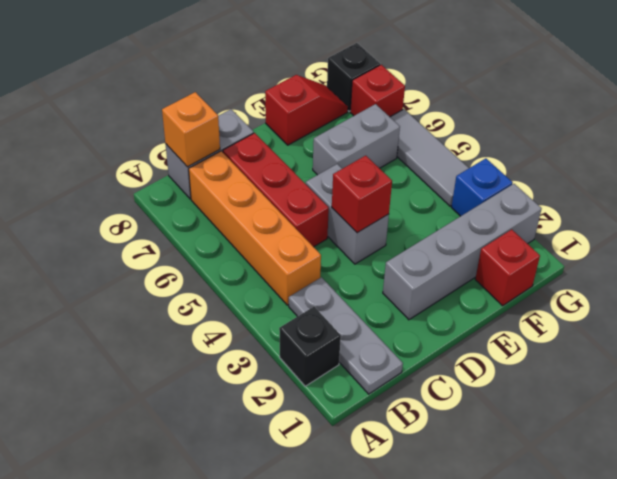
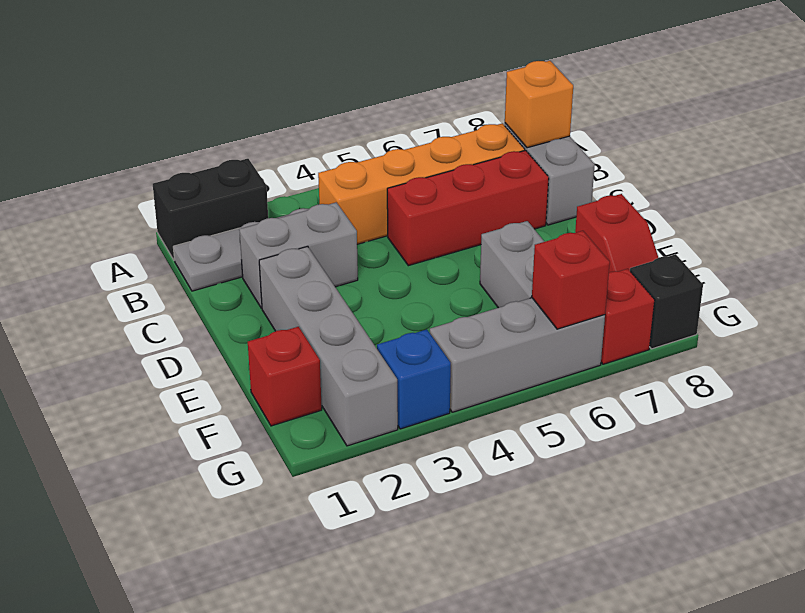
black 1x1 brick [279,307,341,386] -> black 1x2 brick [153,159,268,261]
grey 1x2 brick [306,164,389,264] -> grey 1x2 brick moved to [239,202,358,308]
red 1x1 brick [332,156,392,233] -> red 1x1 brick moved to [532,231,610,329]
grey 1x3 tile [390,109,469,206] -> grey 1x3 brick [430,298,605,412]

